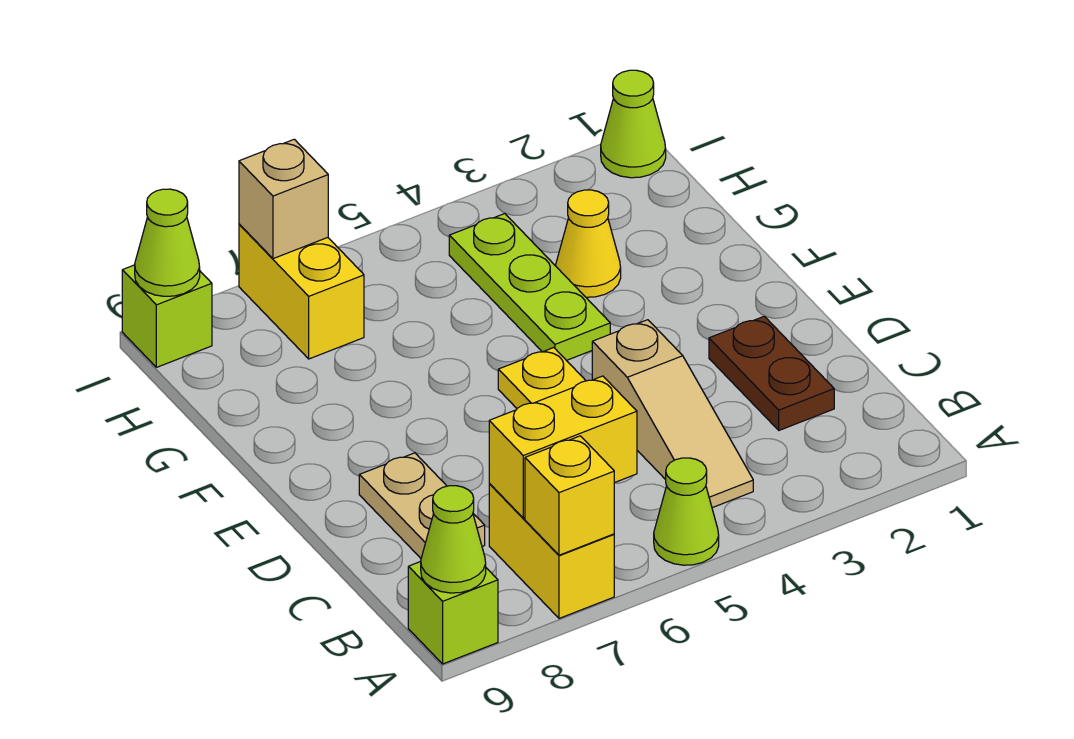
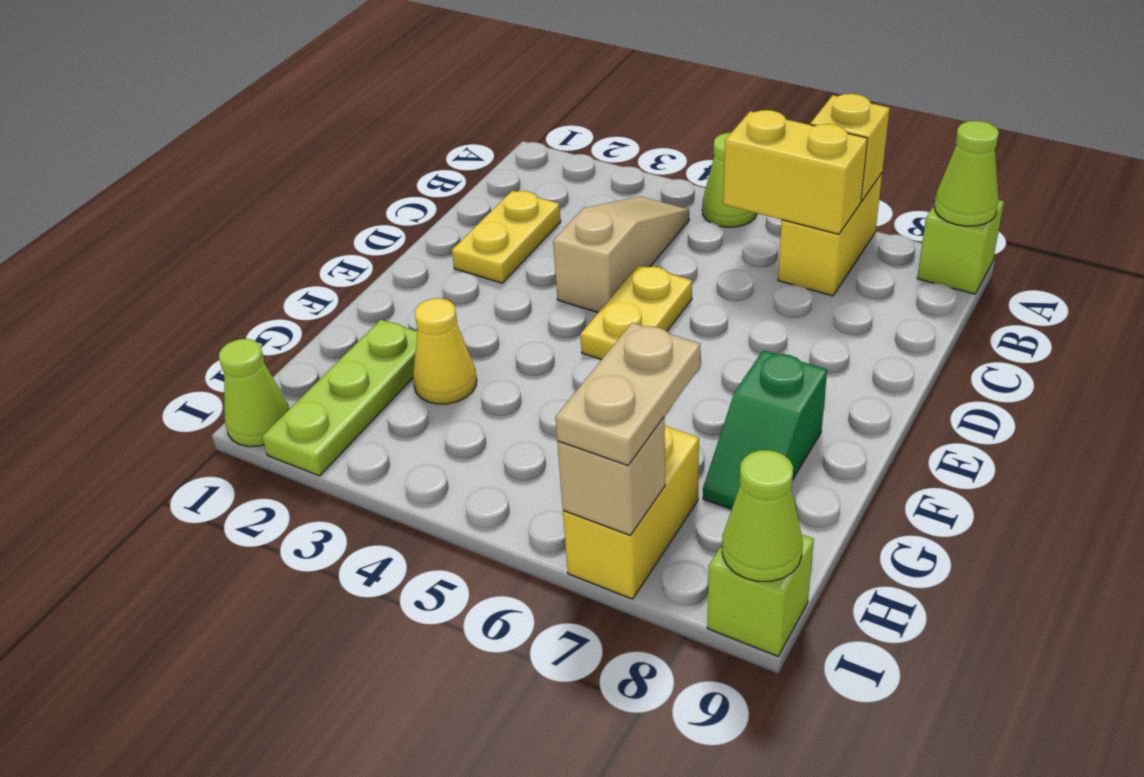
brown 1x2 plate [709,316,834,430] -> yellow 1x2 plate [452,191,561,283]
tan 1x2 plate [359,453,485,558] -> tan 1x2 plate moved to [555,323,700,465]
lime 1x3 plate [449,214,610,361] -> lime 1x3 plate moved to [262,320,417,476]
none -> green 1x2 slope [703,350,827,509]

